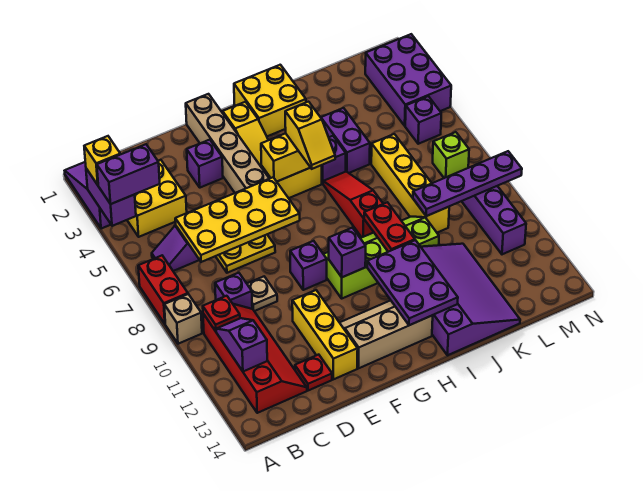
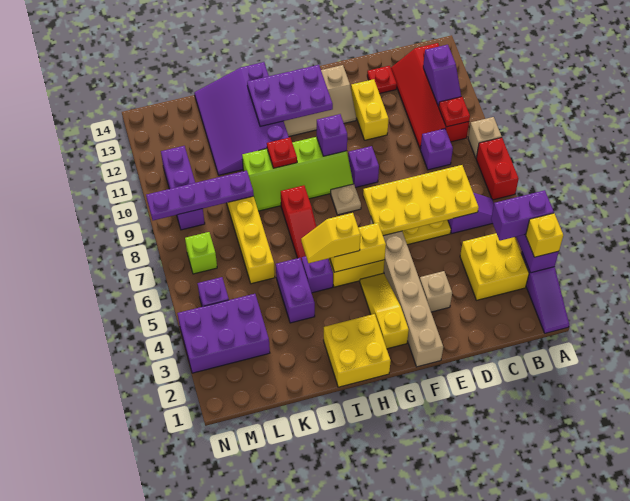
tan 1x1 plate [247,277,277,311] -> tan 1x1 plate moved to [331,184,361,215]
purple 1x1 brick [187,140,223,188] -> tan 1x1 brick [420,271,452,312]
yellow 1x3 brick [292,290,358,379] -> yellow 1x2 brick [351,79,388,140]
yellow 1x2 slope [285,102,335,169] -> yellow 1x2 slope turned to [301,213,361,263]
purple 2x3 plate [367,240,458,325] -> purple 2x3 plate turned to [247,65,333,126]
red 1x2 plate [364,202,415,252] -> red 1x1 plate [267,137,297,168]
purple 2x3 brick [365,34,451,126] -> purple 2x3 brick turned to [177,294,270,373]

